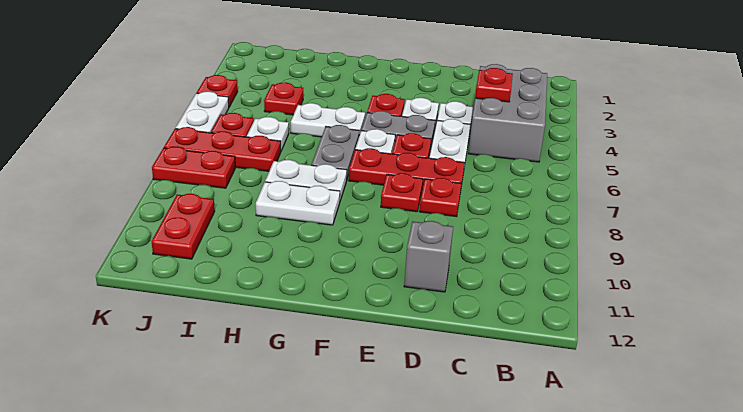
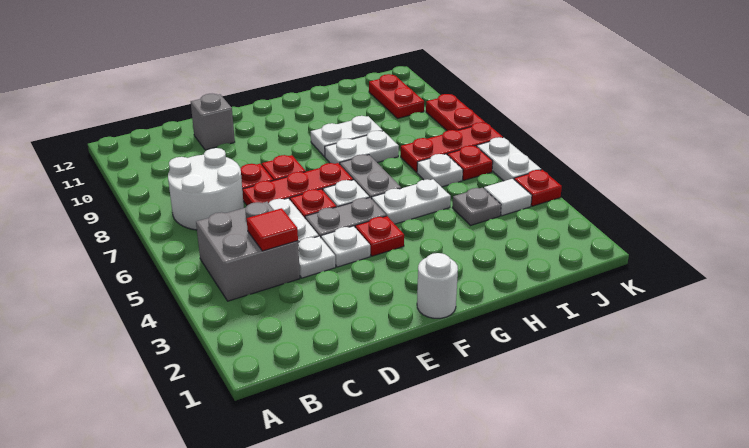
grey 2x3 brick [468,64,547,162] -> grey 2x2 brick [196,202,300,301]
none -> white 2x2 round brick [168,148,244,230]
red 1x1 plate [475,68,513,102] -> red 1x1 tile [247,208,298,251]
none -> white 1x1 round brick [417,253,458,318]
red 1x1 plate [264,82,303,115] -> grey 1x1 plate [452,188,501,225]
none -> white 1x1 tile [484,179,532,216]
red 1x2 plate [152,146,235,188] -> red 1x2 plate turned to [426,94,485,131]

